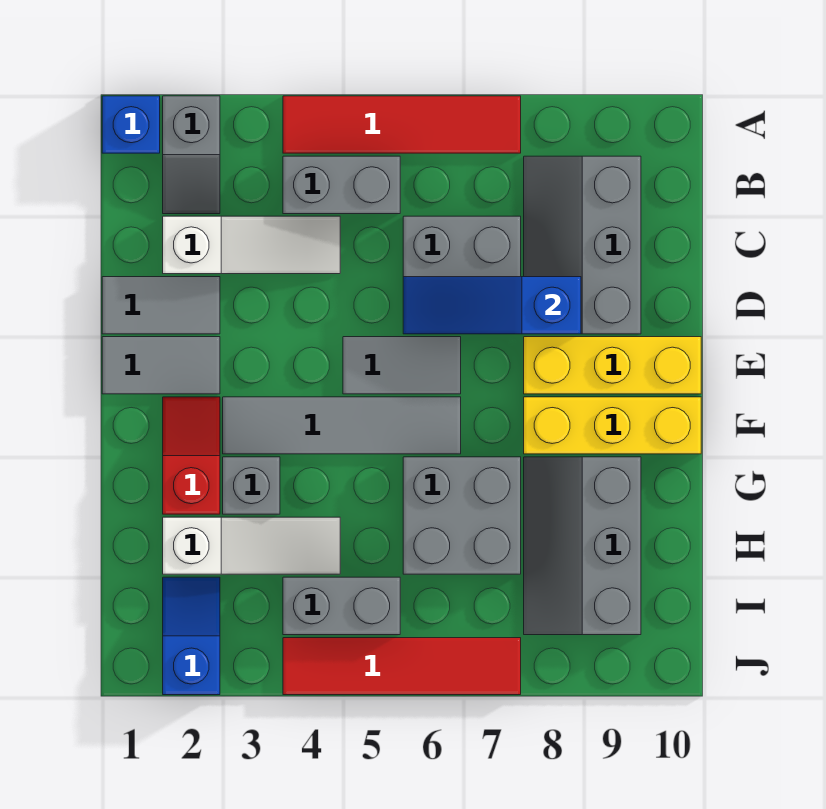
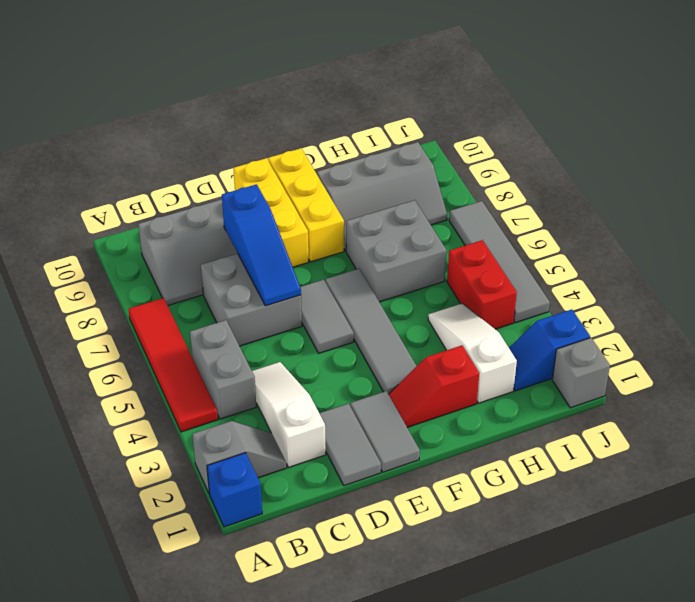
grey 1x1 brick [223,457,280,514] -> grey 1x1 brick moved to [552,338,610,408]
grey 1x2 brick [283,577,400,635] -> red 1x2 brick [447,240,517,329]
red 1x4 tile [283,638,521,695] -> grey 1x4 tile [449,201,550,323]

